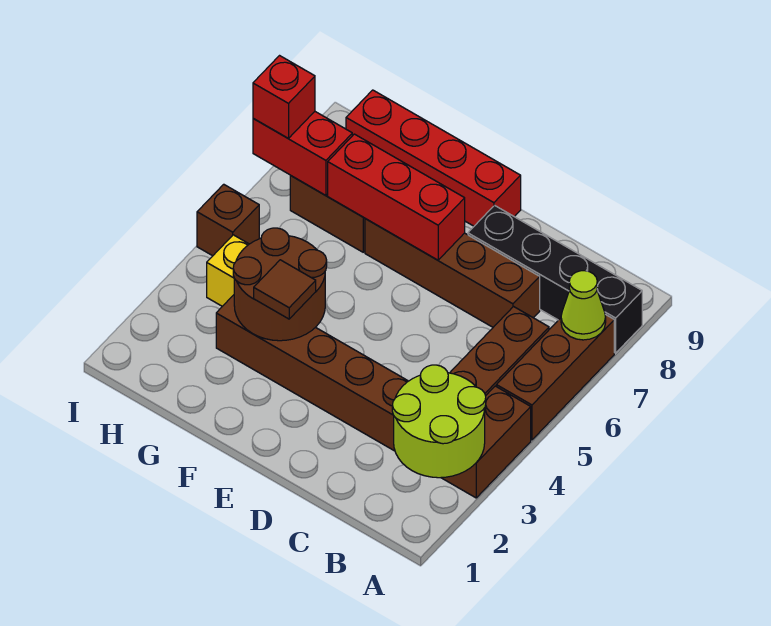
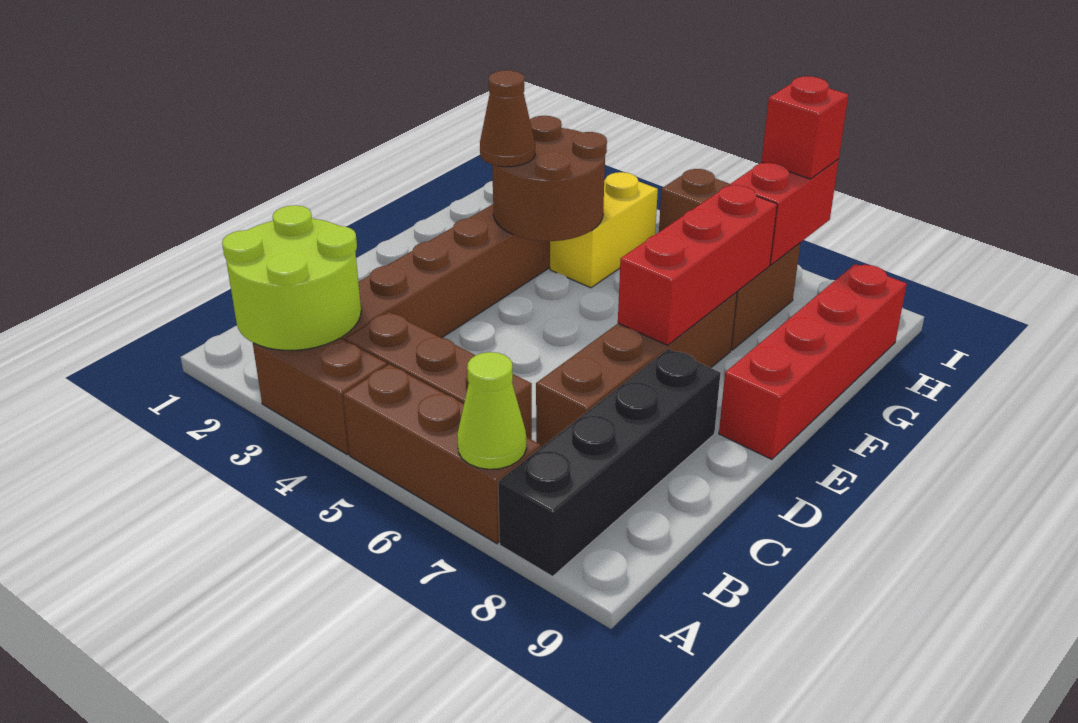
brown 1x1 tile [254,260,316,319] -> brown 1x1 cone [480,70,535,167]

